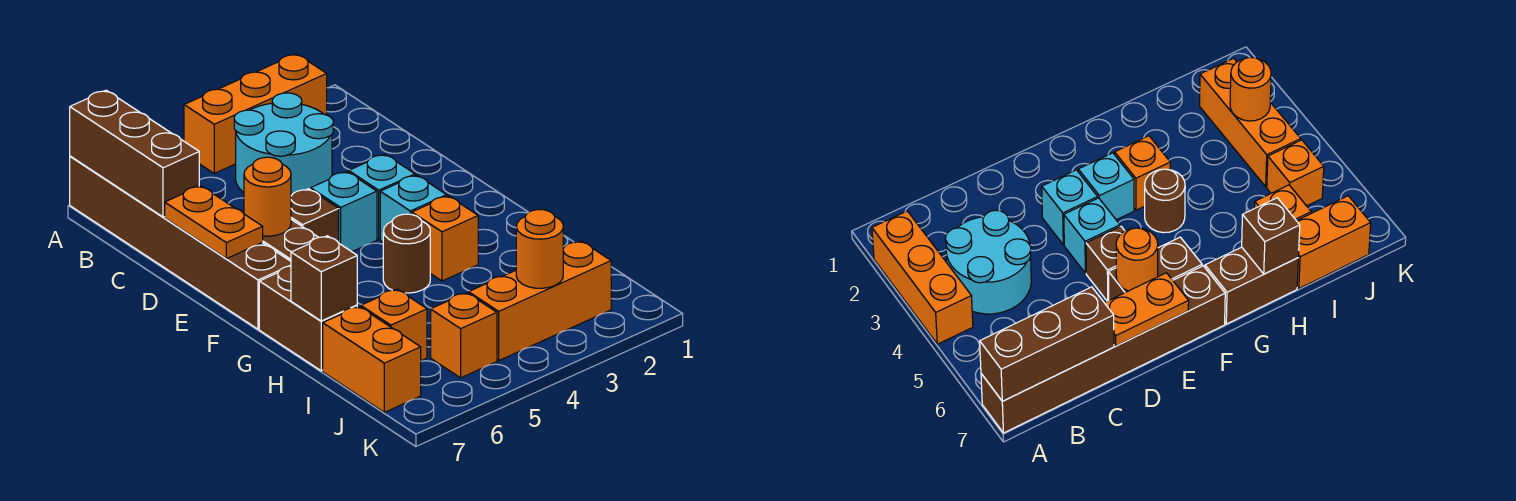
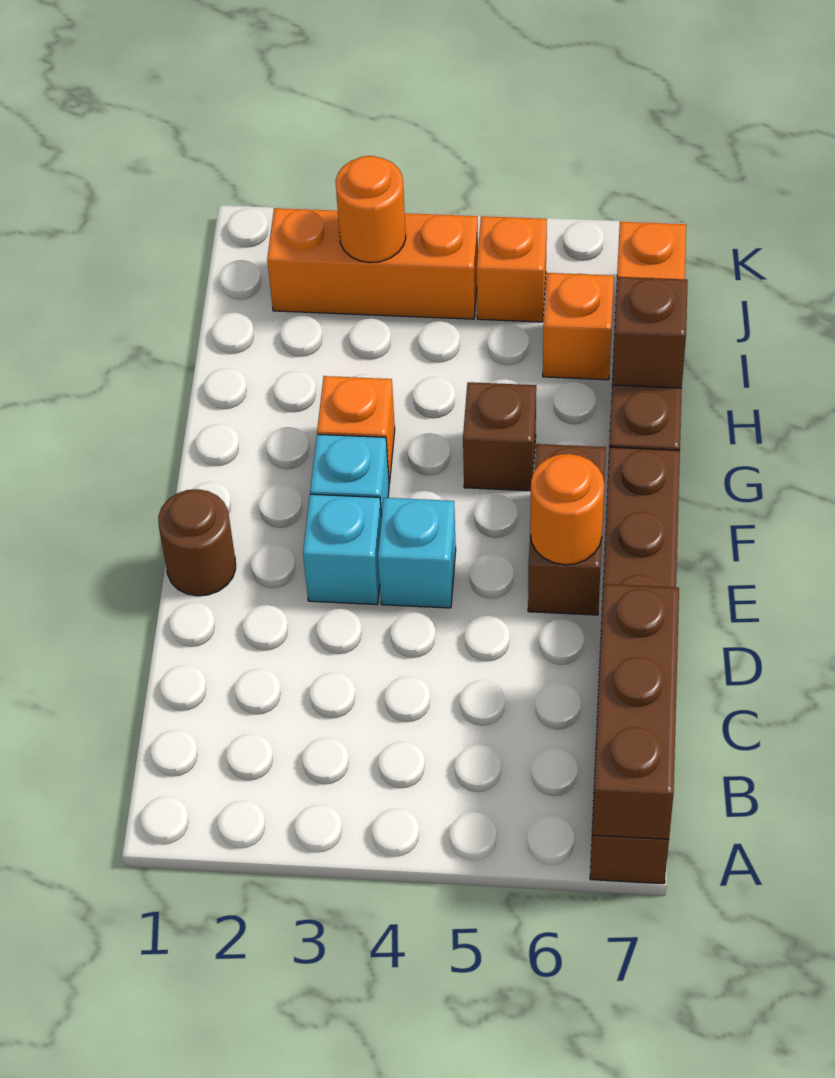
orange 1x3 brick [184,54,327,173] -> none
cyan 2x2 round brick [234,93,333,196] -> none
orange 1x2 plate [165,186,263,259] -> none
brown 1x1 brick [291,189,339,243] -> brown 1x1 brick moved to [463,382,536,491]
brown 1x1 round brick [383,214,430,293] -> brown 1x1 round brick moved to [158,489,236,596]

